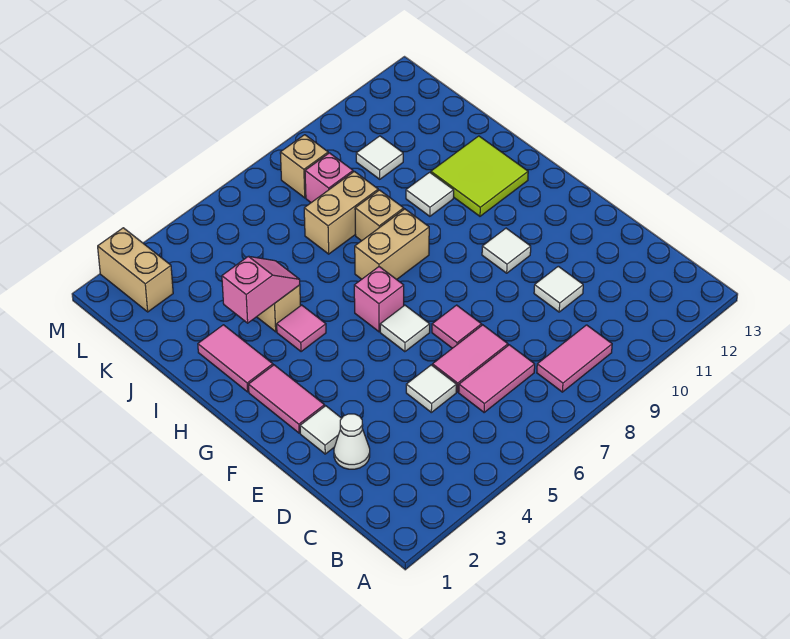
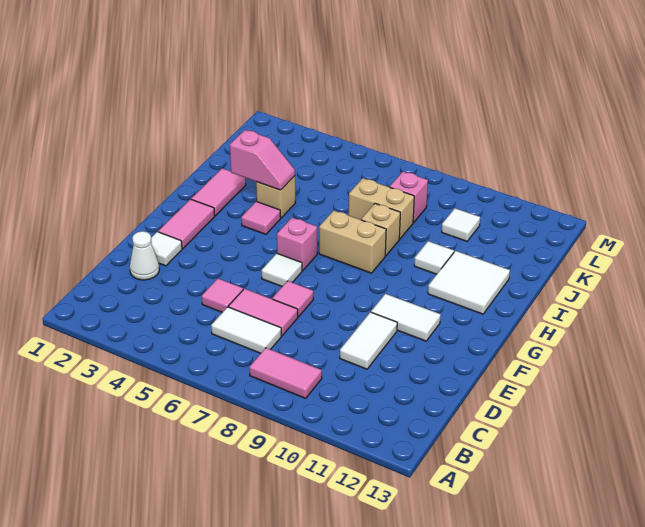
pink 1x2 tile [459,345,535,412] -> white 1x2 tile [211,307,281,353]
white 1x1 tile [406,365,456,412] -> pink 1x1 tile [202,279,243,312]
white 1x1 tile [534,266,583,312] -> white 1x2 tile [340,312,397,369]
white 1x1 tile [482,228,531,273] -> white 1x2 tile [371,294,441,341]
lime 2x2 tile [431,136,528,216] -> white 2x2 tile [428,251,510,314]
tan 1x2 brick [98,228,173,312] -> none
tan 1x1 brick [280,135,328,198] -> none

